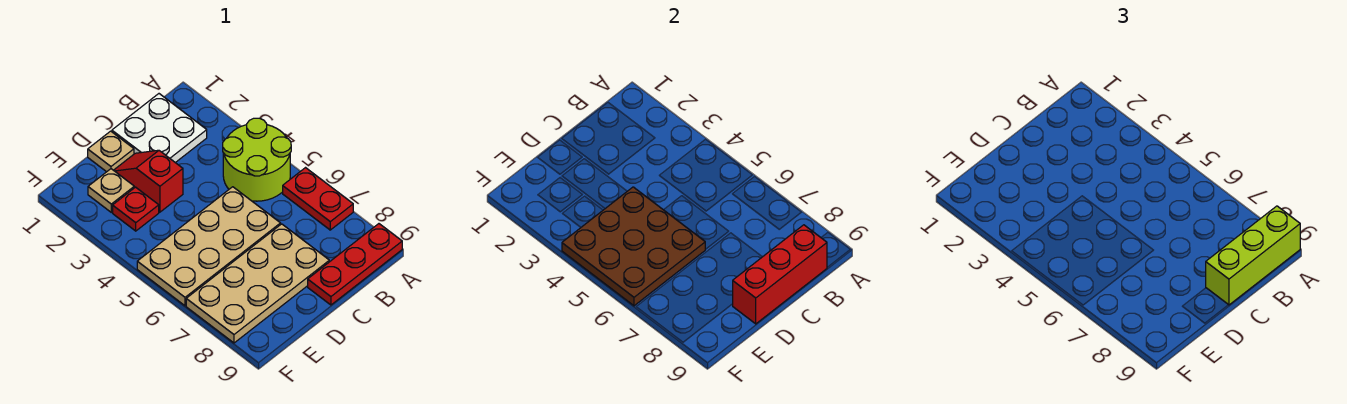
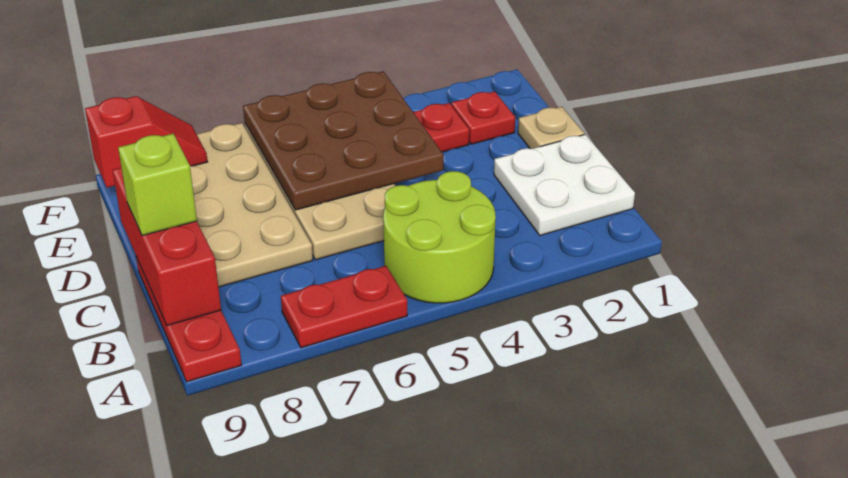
lime 1x3 brick [1206,206,1300,305] -> lime 1x1 brick [118,134,197,236]
red 1x2 slope [114,150,183,212] -> red 1x2 slope moved to [85,96,207,188]
tan 1x1 plate [88,169,134,212] -> red 1x1 plate [452,91,515,144]

